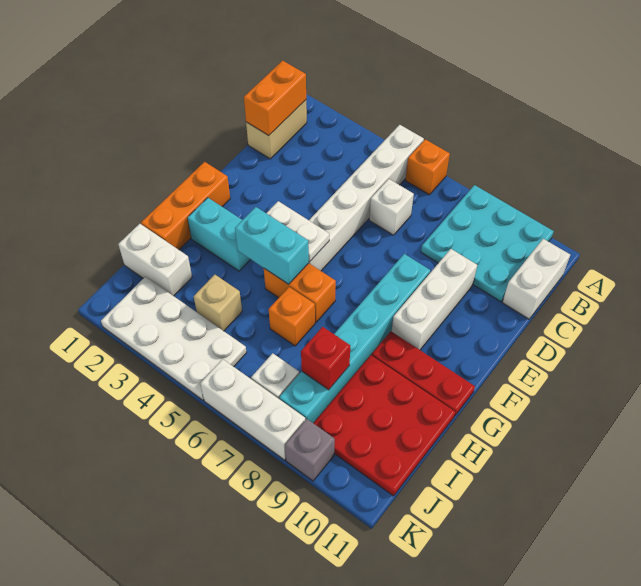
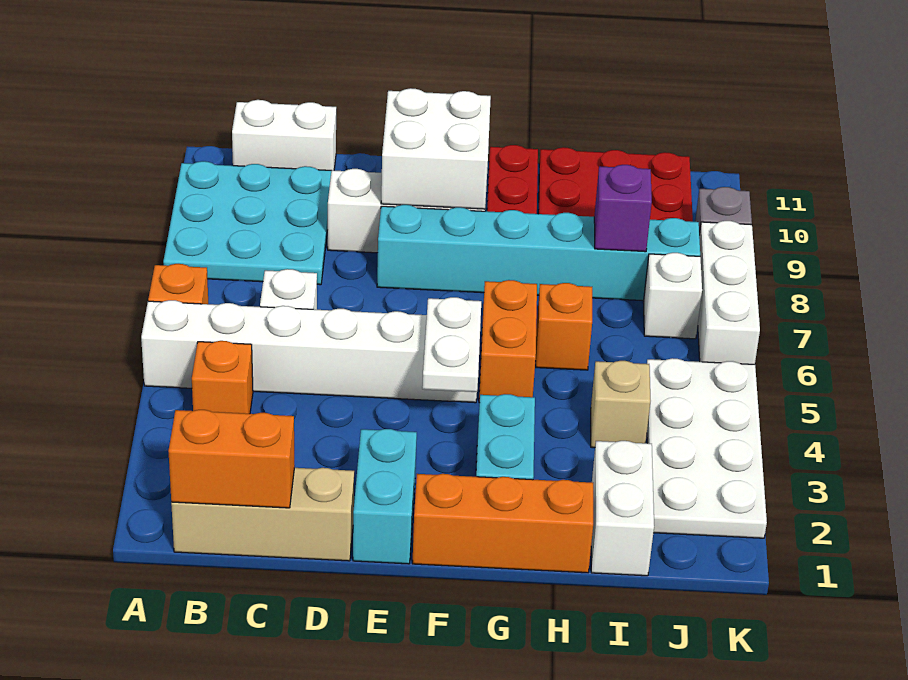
tan 1x2 brick [246,100,307,159] -> tan 1x3 brick [171,468,354,561]
none -> orange 1x1 brick [192,341,253,414]
none -> white 2x2 brick [381,88,491,209]
cyan 1x2 brick [235,207,309,284] -> cyan 1x2 brick moved to [353,429,417,564]
red 1x1 brick [301,327,350,390] -> purple 1x1 brick [594,165,652,252]

